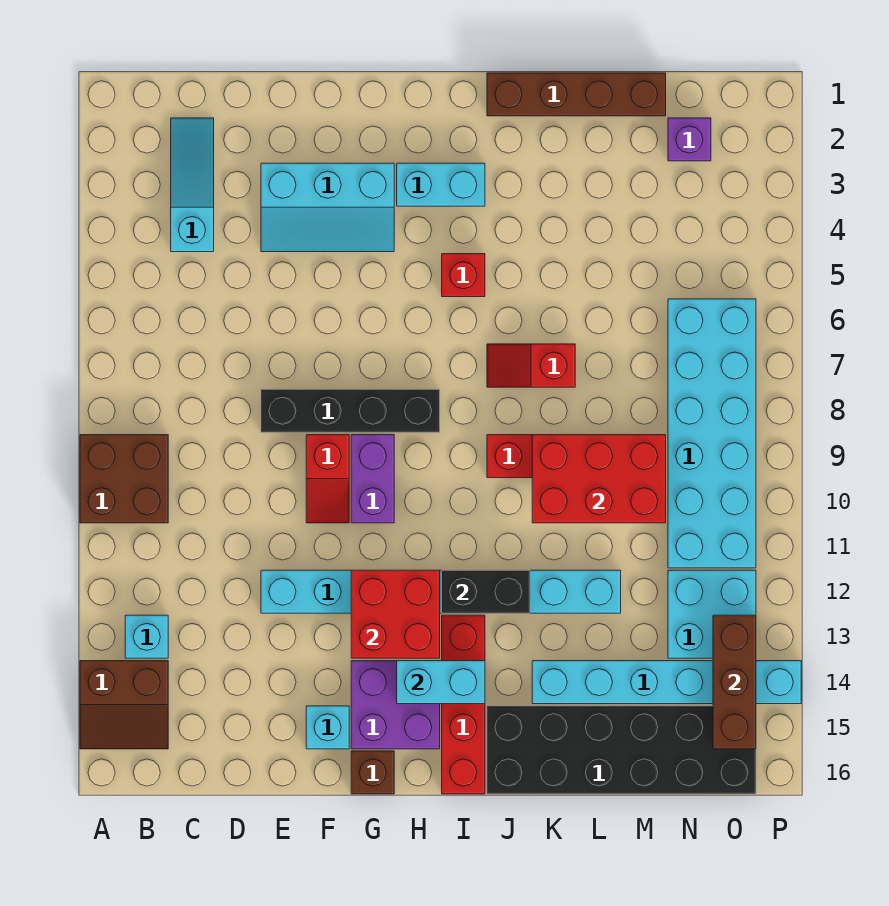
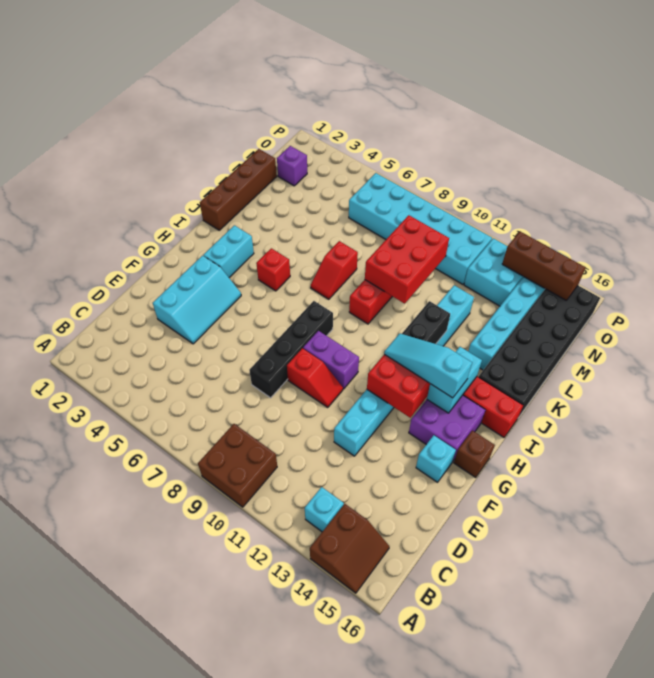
cyan 1x3 slope [171,118,214,252] -> cyan 1x3 slope moved to [384,334,472,398]

